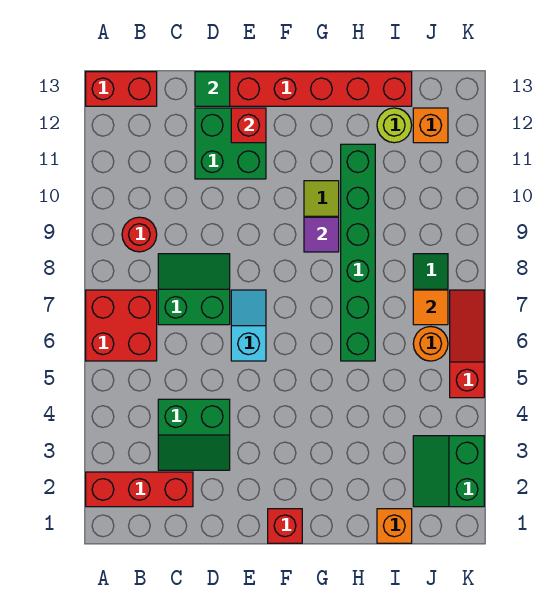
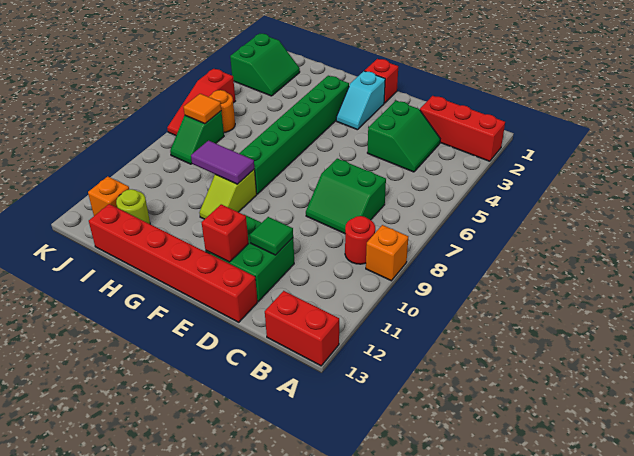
red 2x2 brick [86,290,157,361] -> none
green 2x2 slope [158,399,230,470] -> green 2x2 slope turned to [367,101,440,172]
green 1x1 tile [195,72,230,106] -> green 1x1 tile moved to [250,217,293,255]
cyan 1x2 slope [231,290,266,361] -> cyan 1x2 slope moved to [336,71,385,130]
purple 1x1 tile [304,217,339,252] -> purple 1x2 tile [191,141,254,184]
green 1x6 brick [341,144,375,361] -> green 1x6 brick moved to [239,76,349,194]
orange 1x1 brick [377,509,412,543] -> orange 1x1 brick moved to [366,225,408,281]

